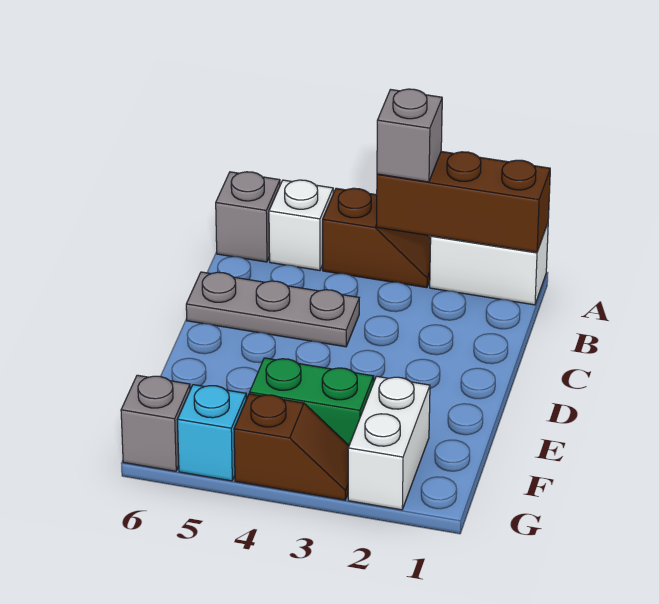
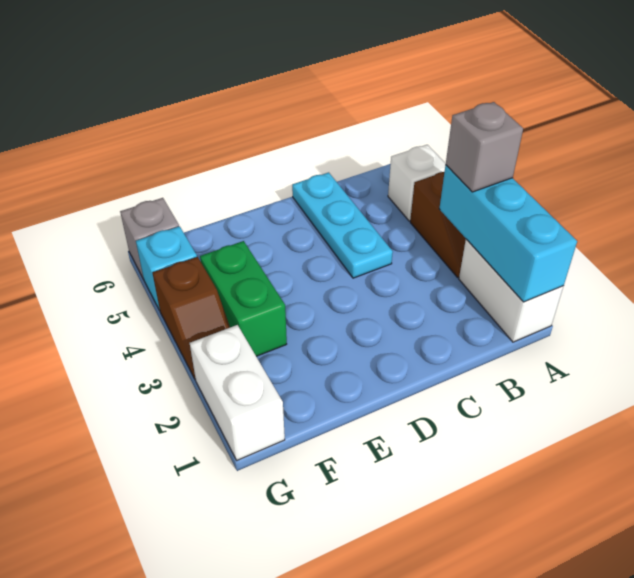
brown 1x3 brick [377,151,550,252] -> cyan 1x3 brick [439,165,577,302]
grey 1x1 brick [216,172,280,262] -> none
grey 1x3 plate [186,272,359,347] -> cyan 1x3 plate [292,172,393,278]
white 1x2 brick [348,376,430,510] -> white 1x2 brick turned to [190,325,285,460]

